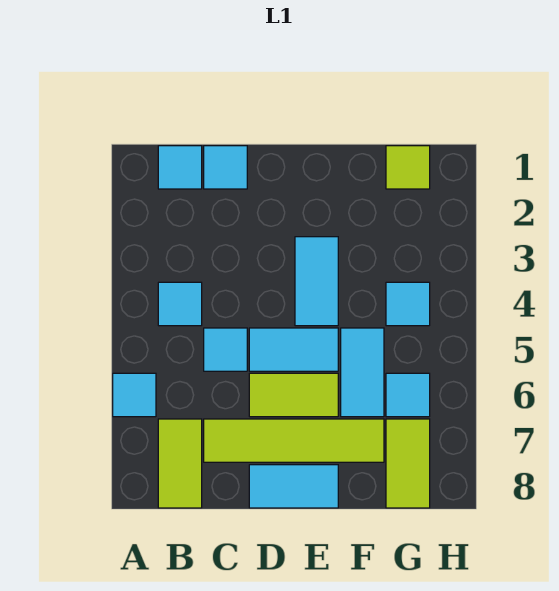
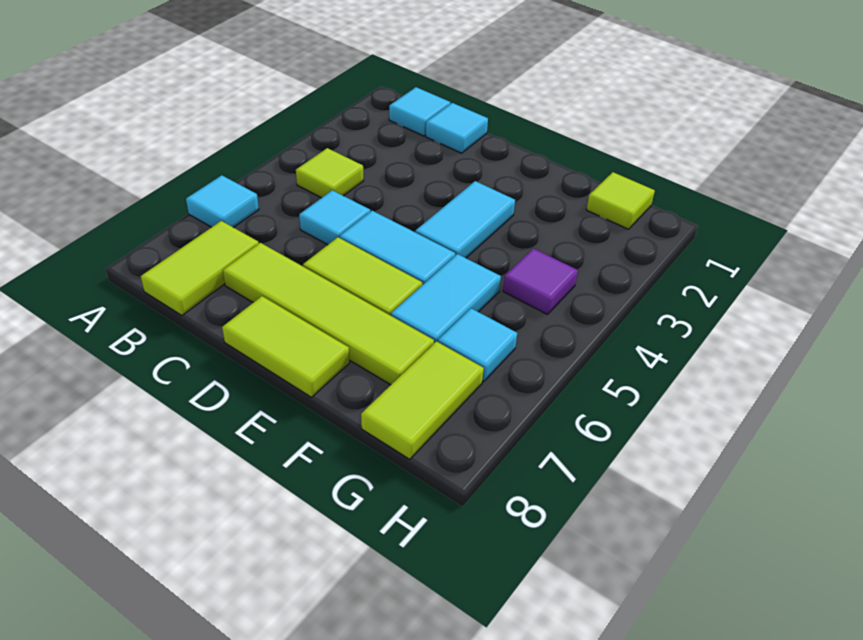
cyan 1x1 tile [158,282,202,326] -> lime 1x1 tile [296,148,364,198]
cyan 1x2 tile [249,465,338,508] -> lime 1x2 tile [222,296,350,397]
cyan 1x1 tile [386,282,430,326] -> purple 1x1 tile [503,248,578,314]

